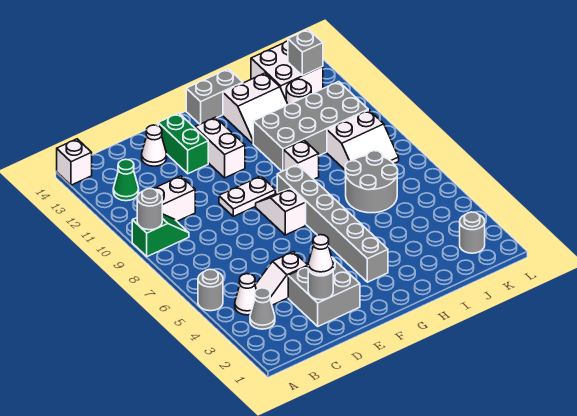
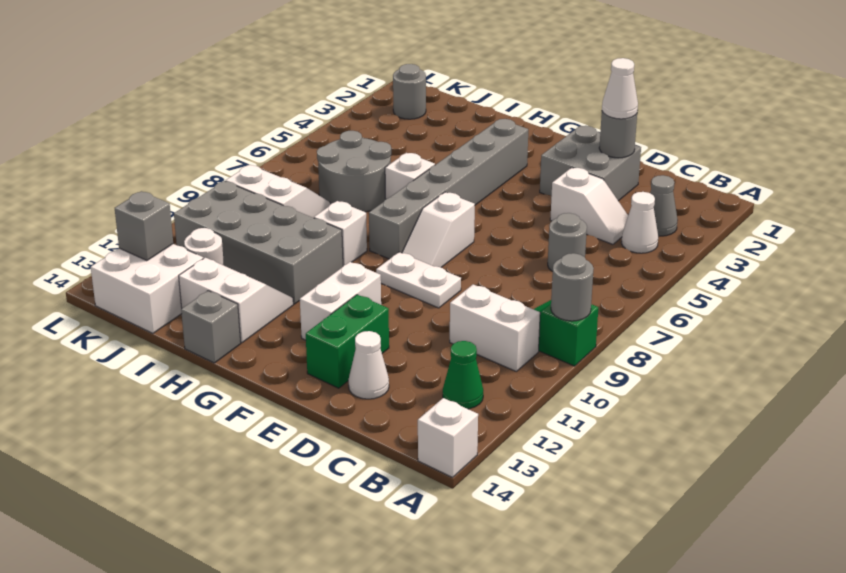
grey 1x1 round brick [198,270,223,311] -> grey 1x1 round brick moved to [548,213,587,272]
grey 1x2 brick [186,69,243,124] -> grey 1x1 brick [181,291,241,363]
none -> white 1x1 brick [385,153,435,199]

